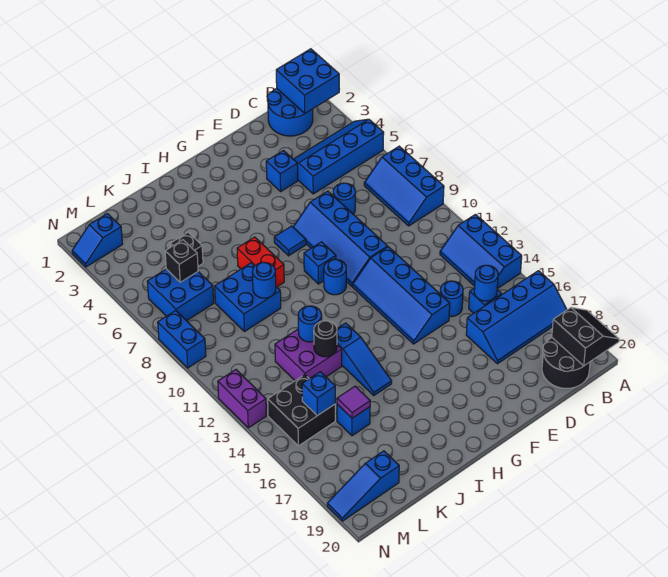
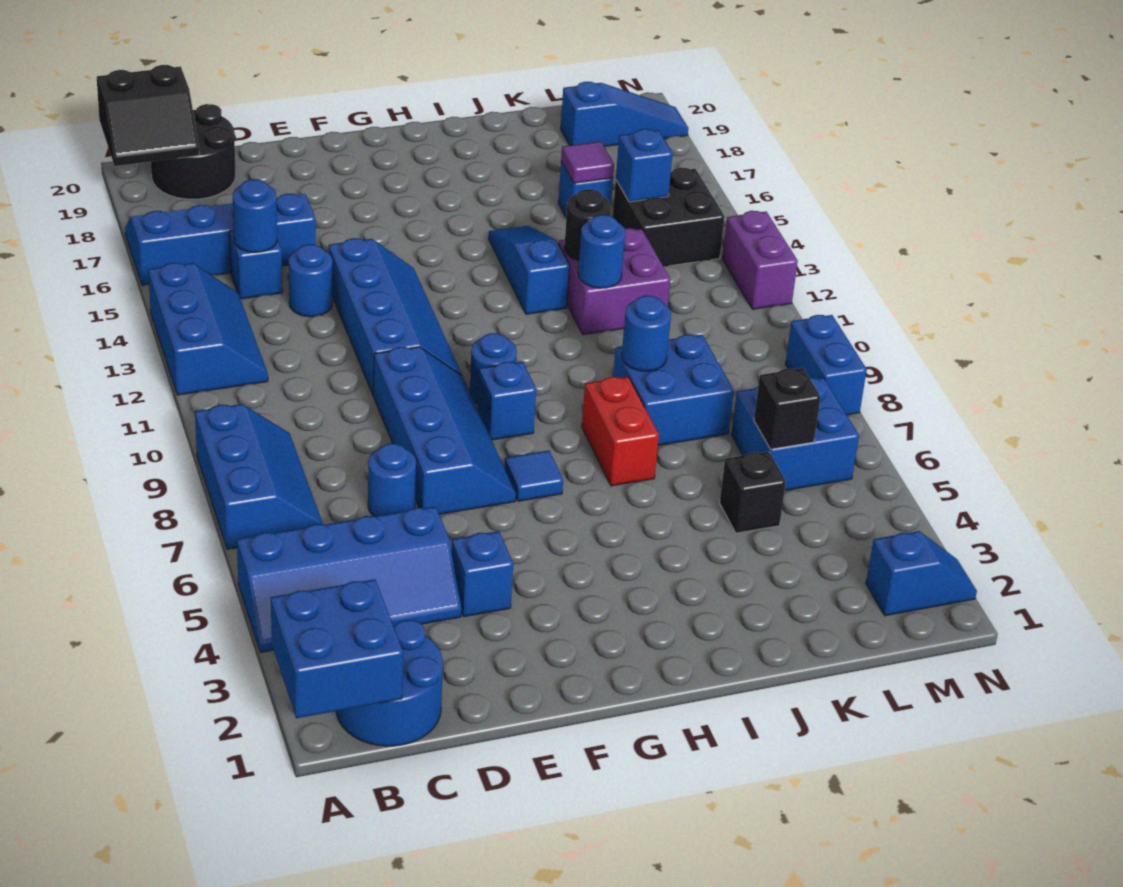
black 2x2 slope [552,307,619,366] -> black 2x2 slope turned to [97,65,199,166]

